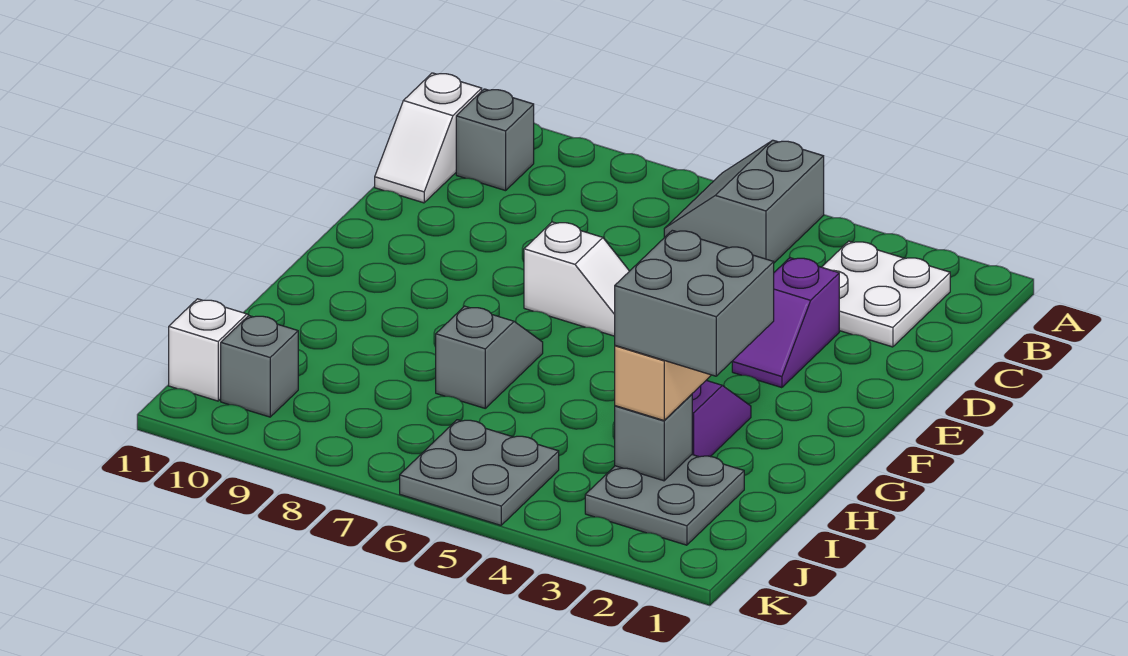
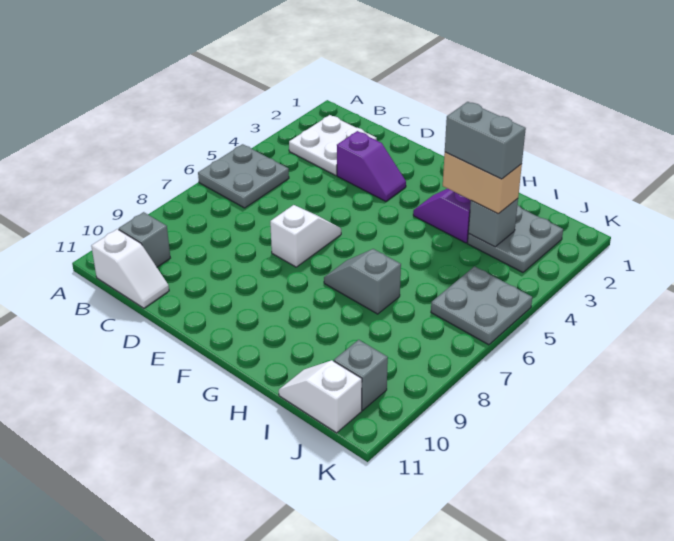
grey 2x2 slope [664,140,824,263] -> grey 2x2 plate [198,144,289,208]
grey 2x2 brick [615,230,774,376] -> grey 1x2 brick [445,102,526,179]

